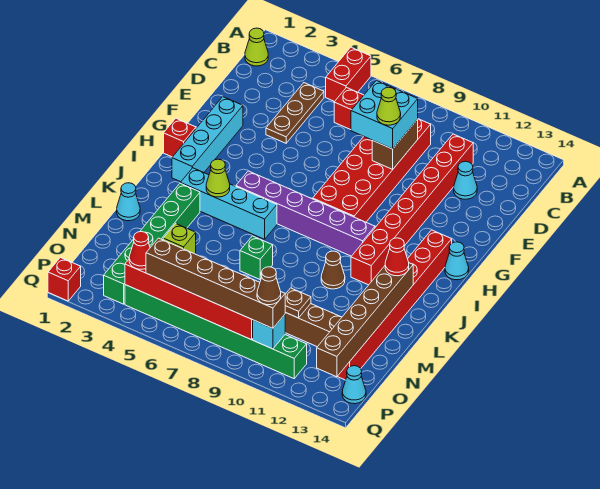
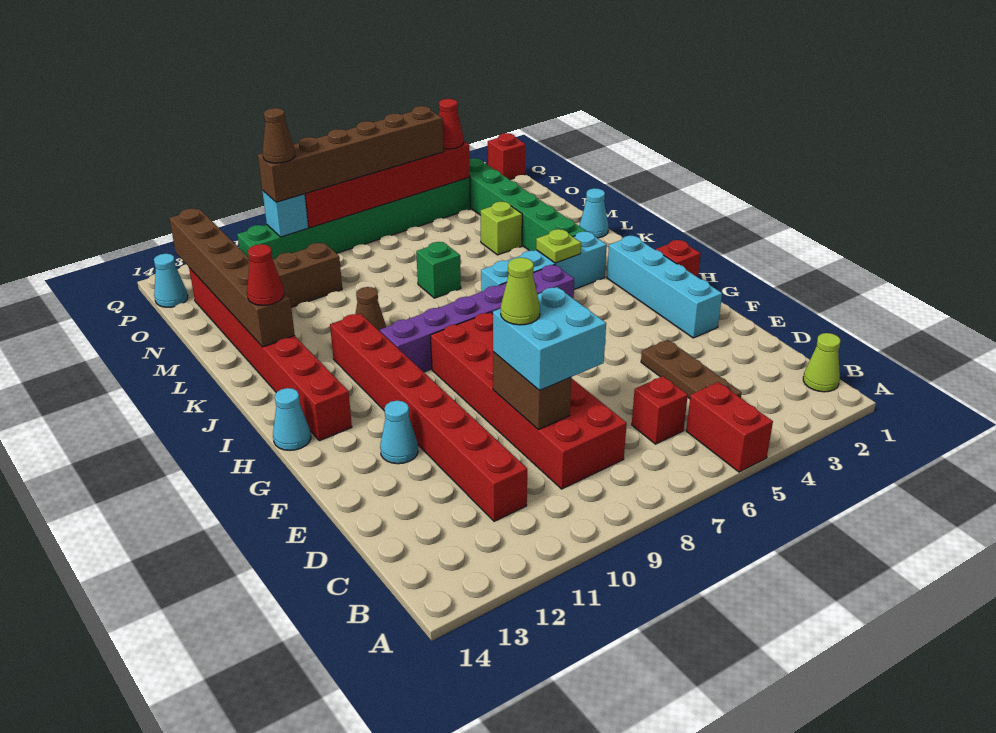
cyan 1x1 cone [454,161,477,199] -> cyan 1x1 cone moved to [380,401,418,464]
lime 1x1 cone [206,159,230,197] -> lime 1x1 plate [536,229,581,263]
brown 1x1 plate [285,288,311,318] -> none

